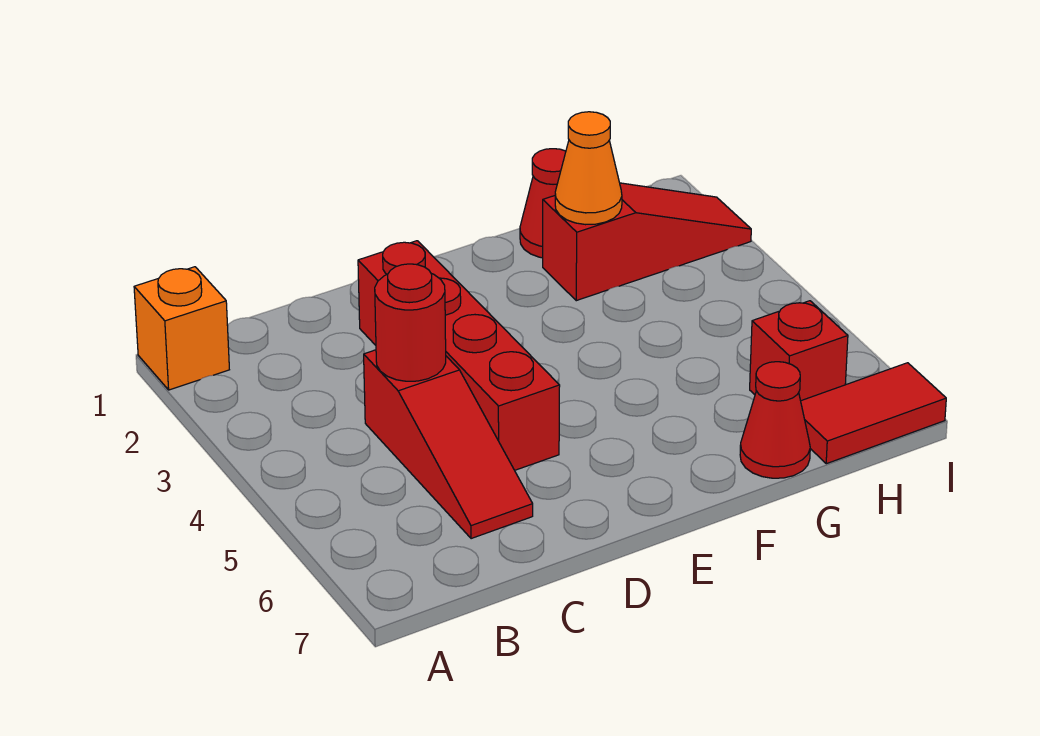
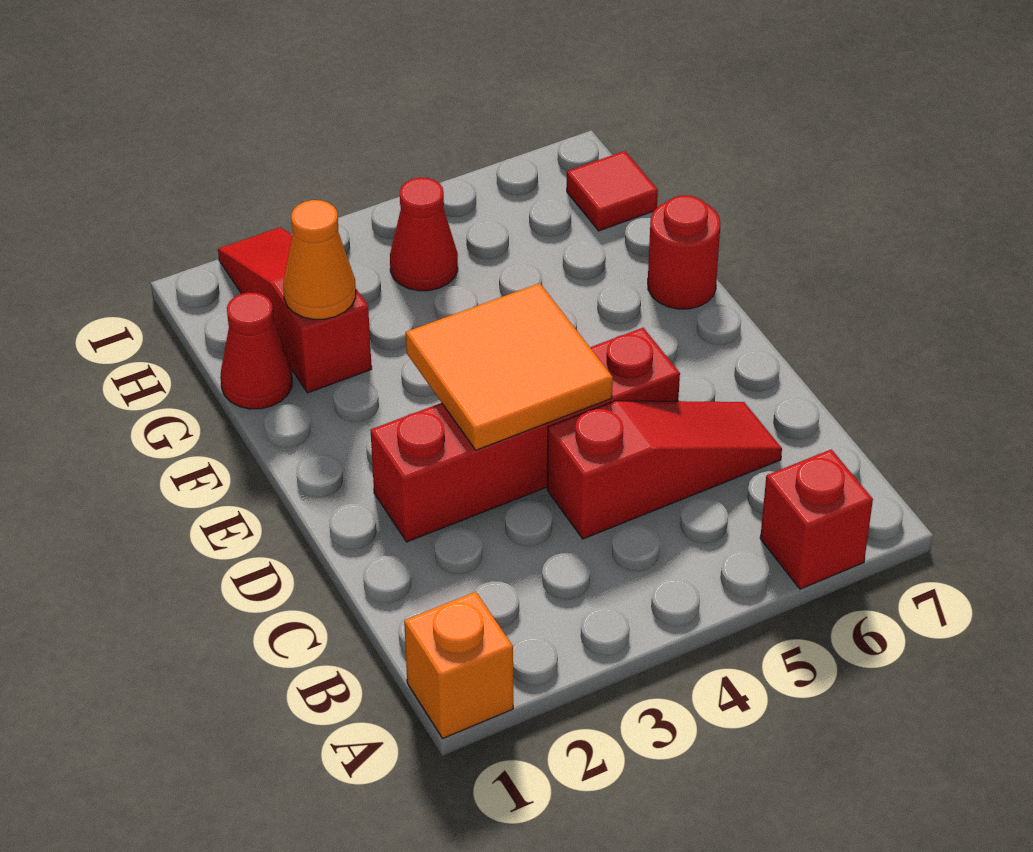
red 1x1 round brick [375,264,446,381] -> red 1x1 round brick moved to [648,195,720,309]
none -> orange 2x2 tile [406,283,613,450]
red 1x1 cone [740,362,810,478] -> red 1x1 cone moved to [390,178,458,291]
red 1x1 brick [750,301,848,401] -> red 1x1 brick moved to [760,449,873,589]
red 1x2 tile [801,363,946,464] -> red 1x1 tile [567,151,658,231]

